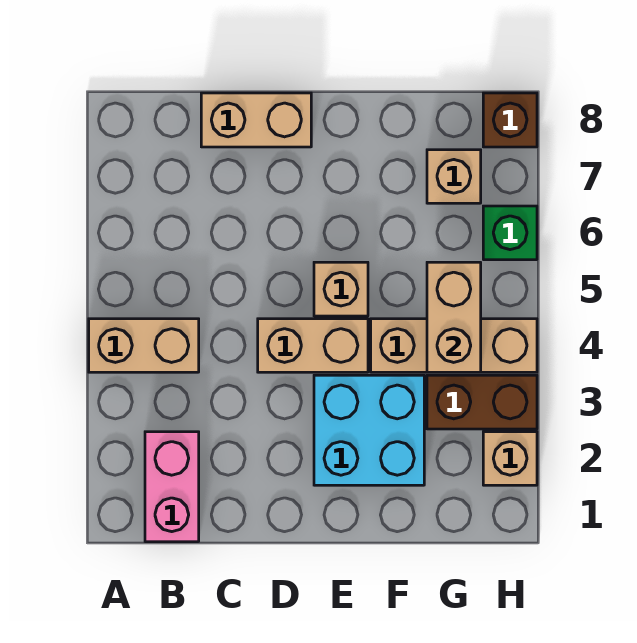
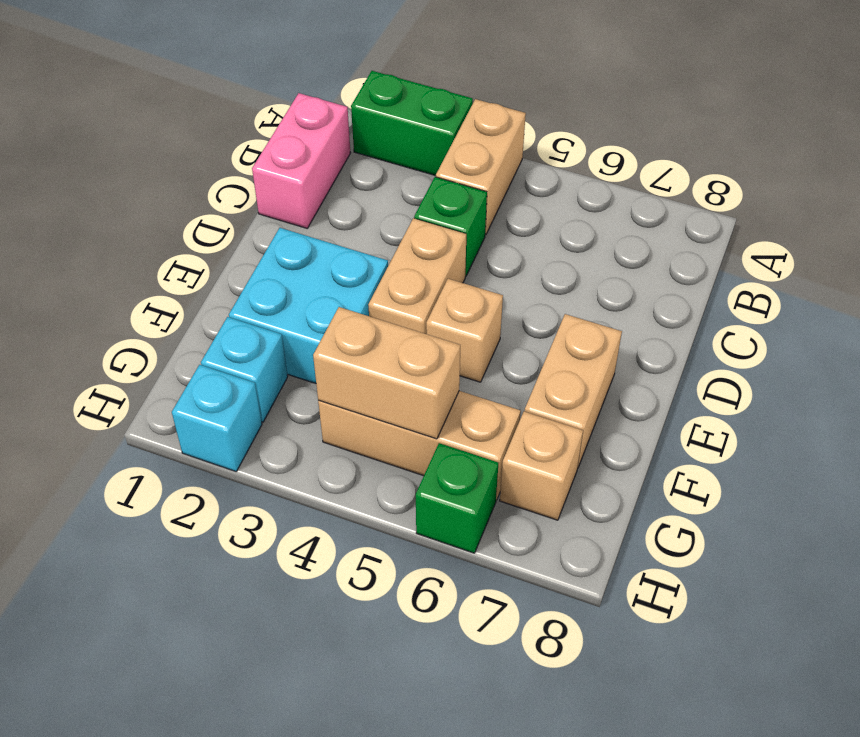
none -> green 1x2 brick [351,71,473,176]
pink 1x2 brick [145,432,199,542] -> pink 1x2 brick turned to [252,93,350,228]
none -> green 1x1 brick [414,177,487,276]
tan 1x2 brick [201,93,311,147] -> tan 1x2 brick moved to [524,314,622,469]
tan 1x3 brick [371,319,537,372] -> tan 1x3 brick turned to [318,391,521,500]
none -> cyan 1x1 brick [201,317,288,422]
brown 1x2 brick [427,375,537,429] -> none
tan 1x1 brick [483,432,537,485] -> cyan 1x1 brick [172,365,262,471]
brown 1x1 brick [483,93,537,147] -> none

